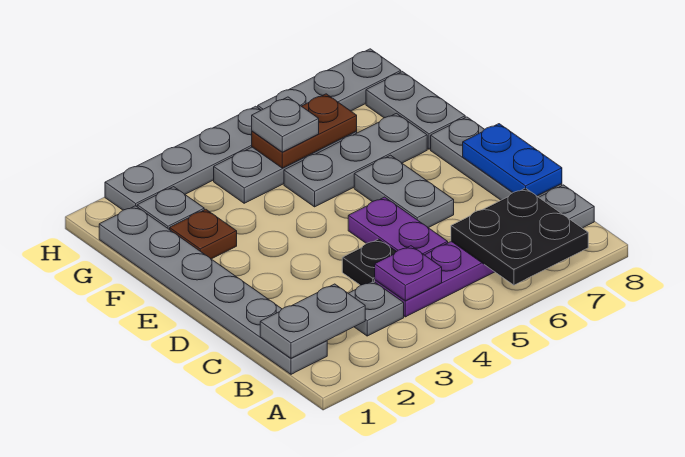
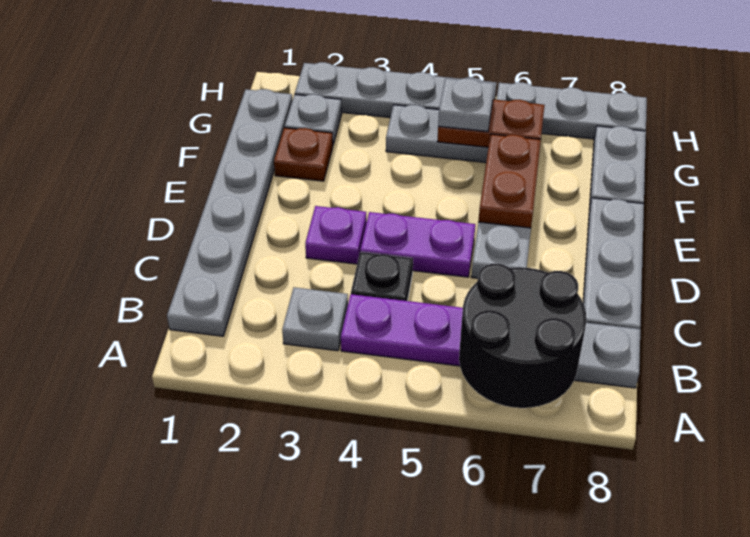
black 2x2 plate [451,188,588,285] -> black 2x2 round brick [459,264,587,408]
grey 1x2 plate [260,284,365,358] -> none
purple 1x1 plate [375,246,442,301] -> purple 1x1 plate moved to [305,206,367,264]
purple 1x2 plate [348,197,448,255] -> purple 1x2 plate turned to [360,212,475,277]
blue 1x2 plate [463,124,562,196] -> none
none -> brown 1x2 plate [478,134,541,228]
grey 1x3 plate [284,113,427,207] -> none

